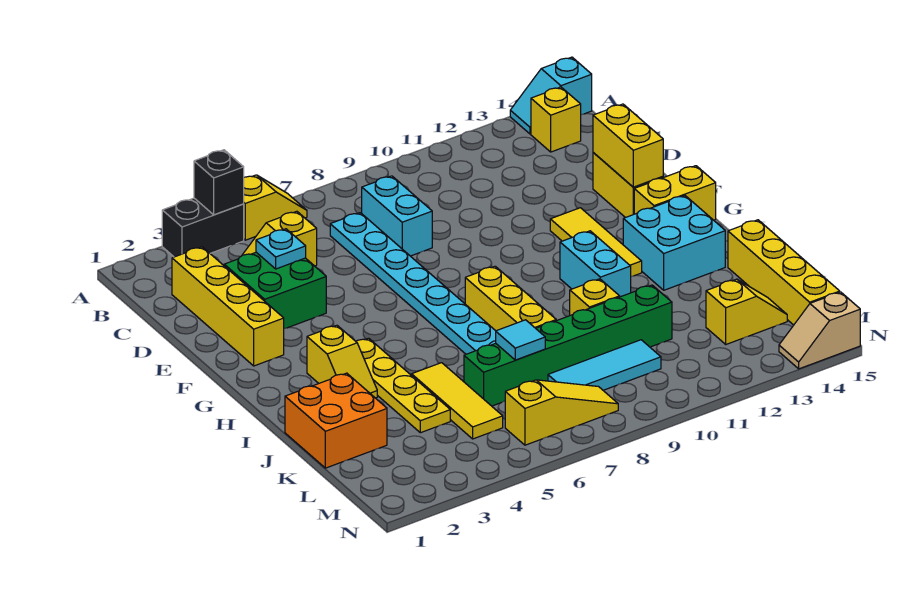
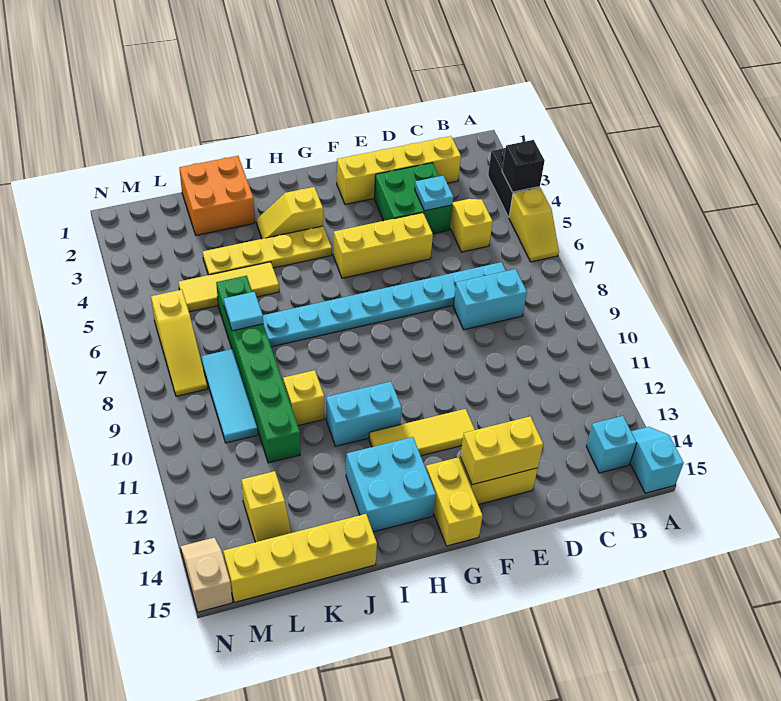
yellow 1x1 brick [531,87,581,152] -> cyan 1x1 brick [586,416,636,473]
yellow 1x3 brick [465,266,556,331] -> yellow 1x3 brick moved to [333,213,433,278]

